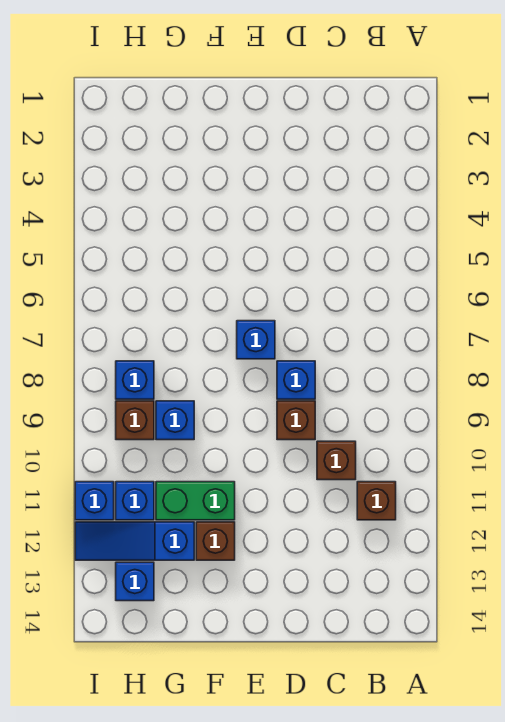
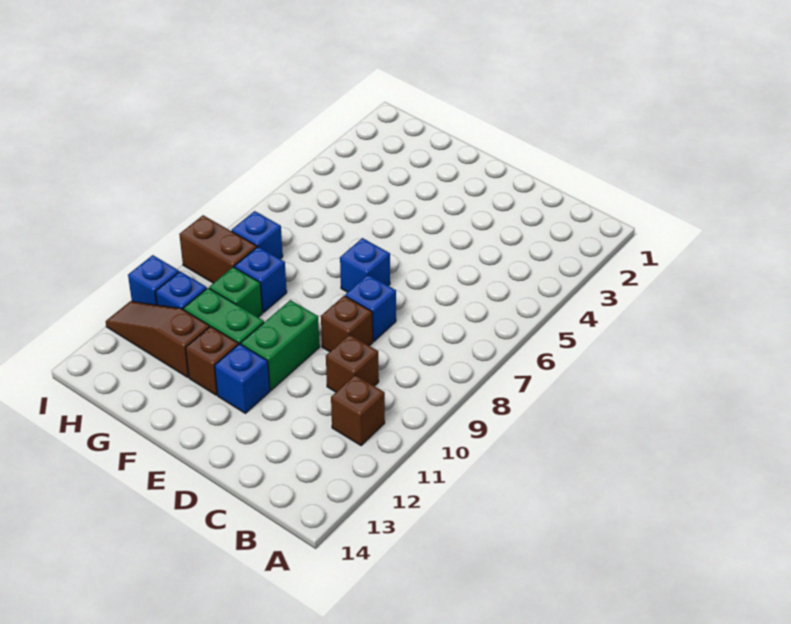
none -> green 1x2 brick [241,300,319,390]
none -> green 1x1 brick [209,267,262,317]
blue 1x3 slope [75,522,194,560] -> brown 1x3 slope [106,301,209,377]
brown 1x1 brick [116,401,154,440] -> brown 1x2 brick [179,215,257,283]
blue 1x1 brick [116,562,154,601] -> blue 1x1 brick moved to [215,344,270,413]

